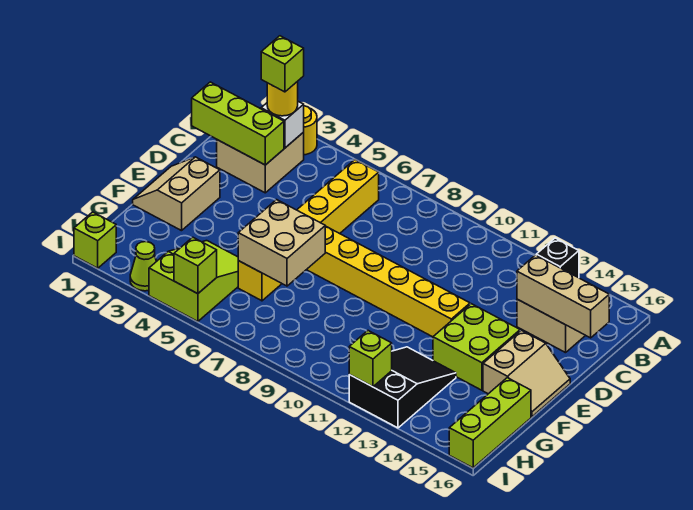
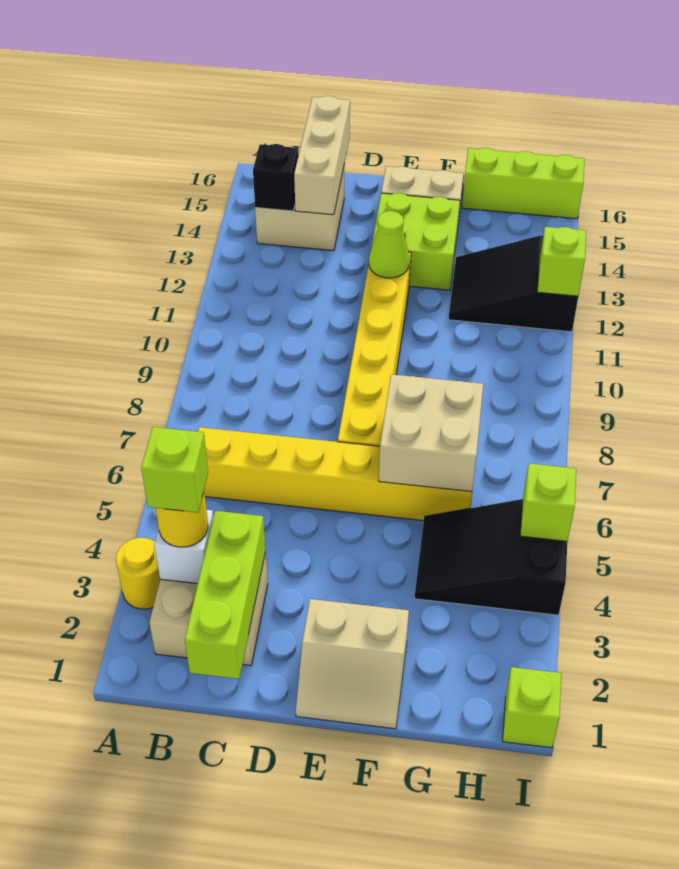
lime 2x3 slope [149,241,238,321] -> black 2x3 slope [415,499,567,615]
lime 1x1 cone [130,242,156,291] -> lime 1x1 cone moved to [369,211,409,278]

